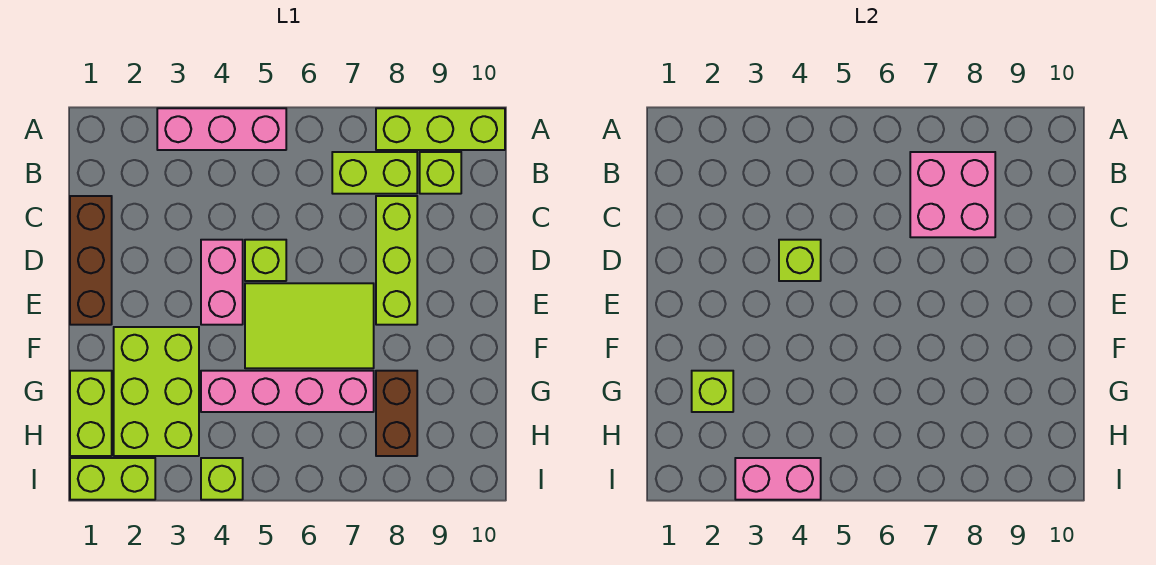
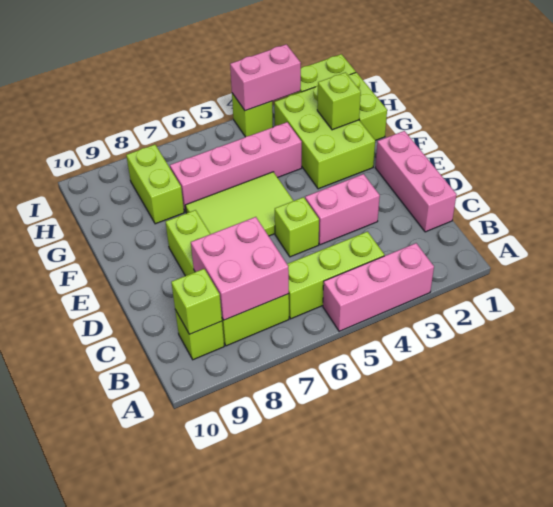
lime 1x3 brick [376,108,505,150] -> lime 1x3 brick moved to [287,232,384,319]
brown 1x3 brick [70,196,112,325] -> pink 1x3 brick [375,131,457,232]
pink 1x2 brick [201,240,243,325] -> pink 1x2 brick turned to [305,174,380,245]
lime 1x1 brick [779,240,821,281] -> lime 1x1 brick moved to [171,269,222,334]
brown 1x2 brick [376,371,417,456] -> lime 1x2 brick [126,145,184,224]

